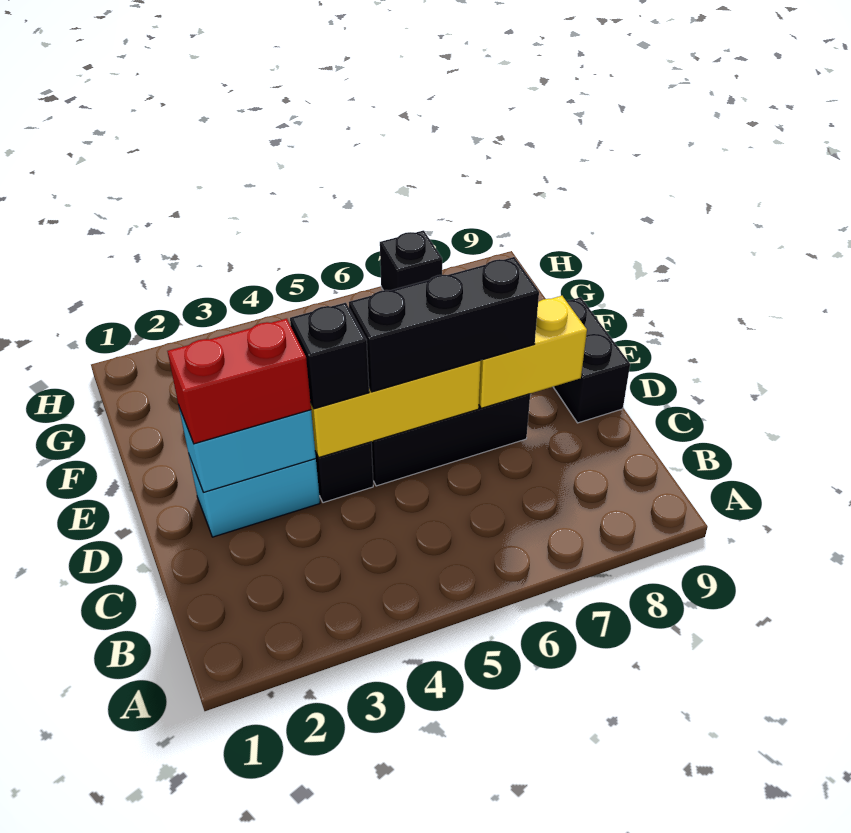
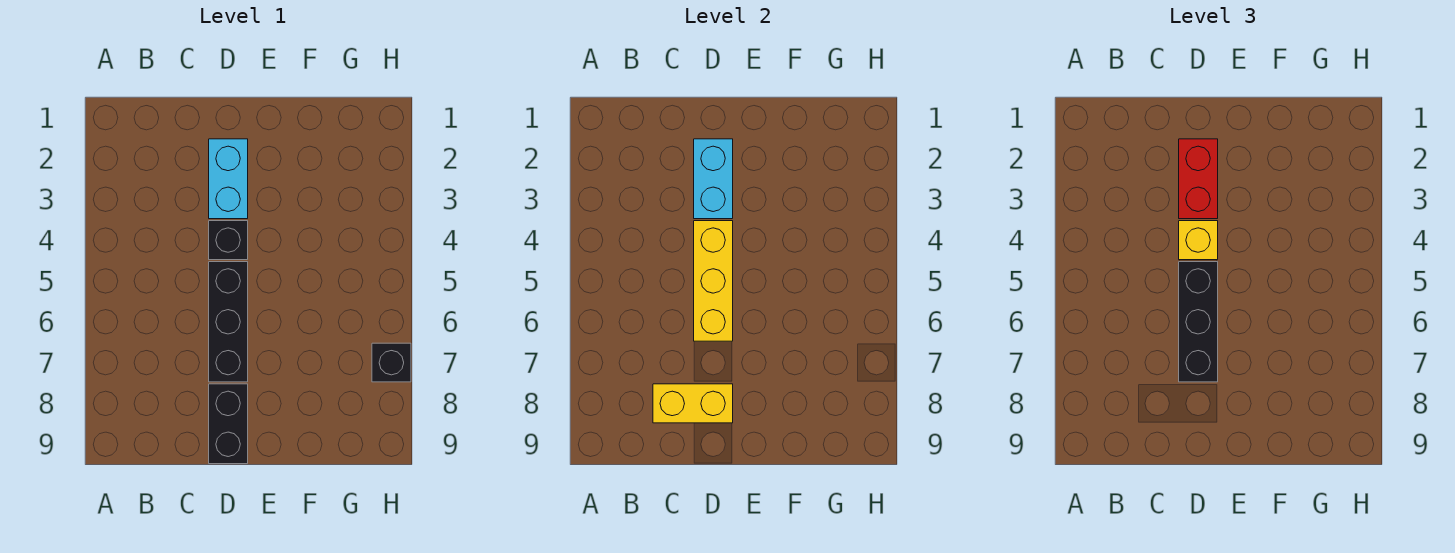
black 1x1 brick [290,303,369,409] -> yellow 1x1 brick [1179,221,1218,260]
yellow 1x2 brick [479,296,587,408] -> yellow 1x2 brick turned to [653,384,733,423]
black 1x2 brick [554,297,630,423] -> black 1x2 brick turned to [209,384,248,464]

